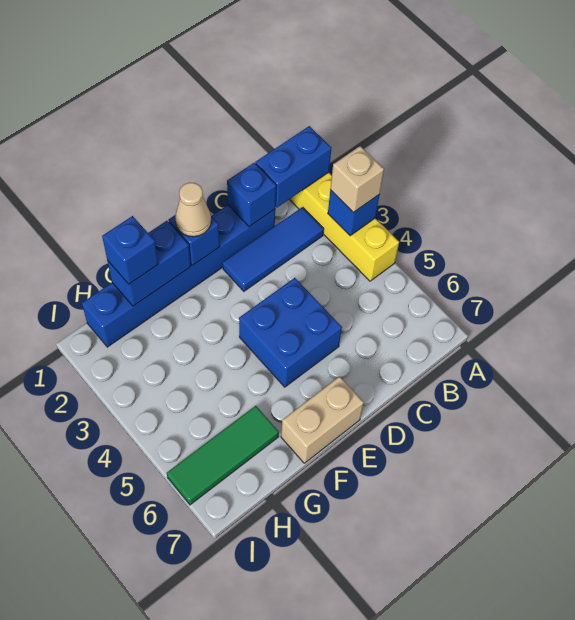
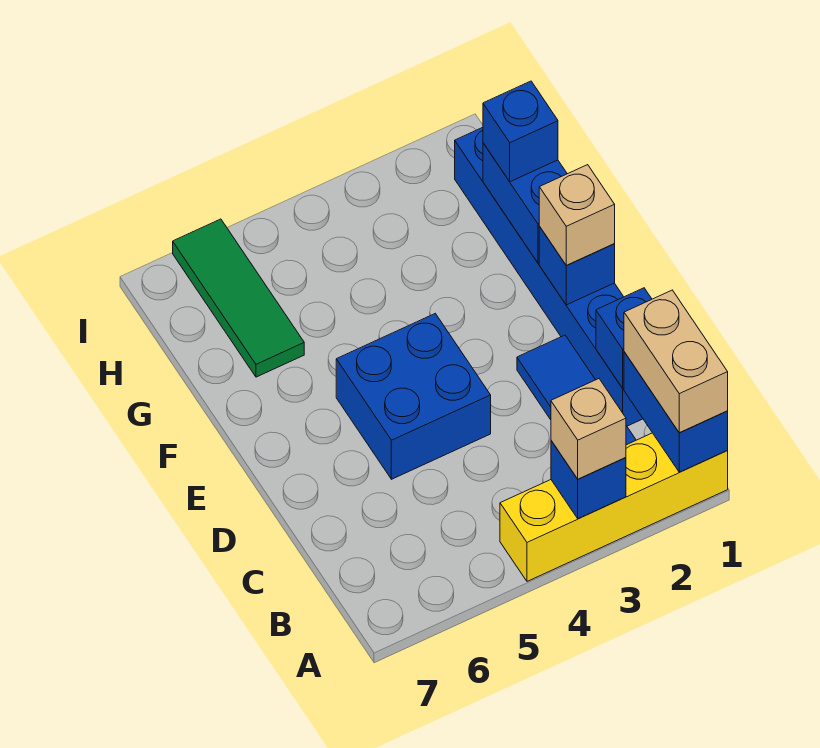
tan 1x1 cone [175,183,211,237] -> tan 1x1 brick [539,165,615,266]
tan 1x2 brick [281,376,364,463] -> tan 1x2 brick moved to [624,290,728,433]

